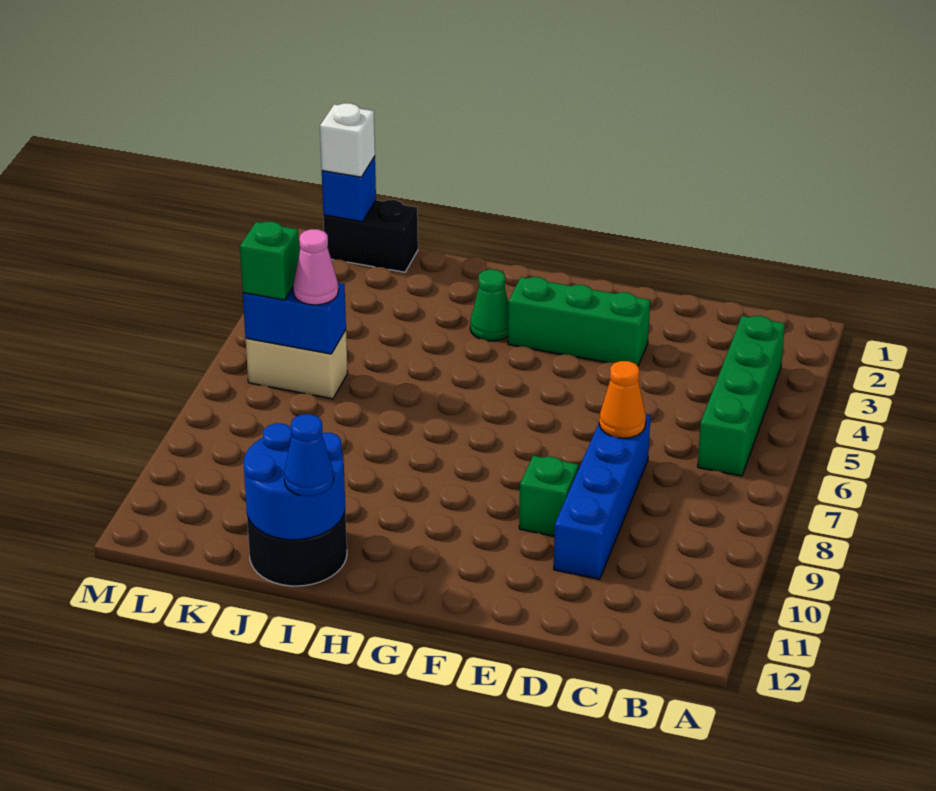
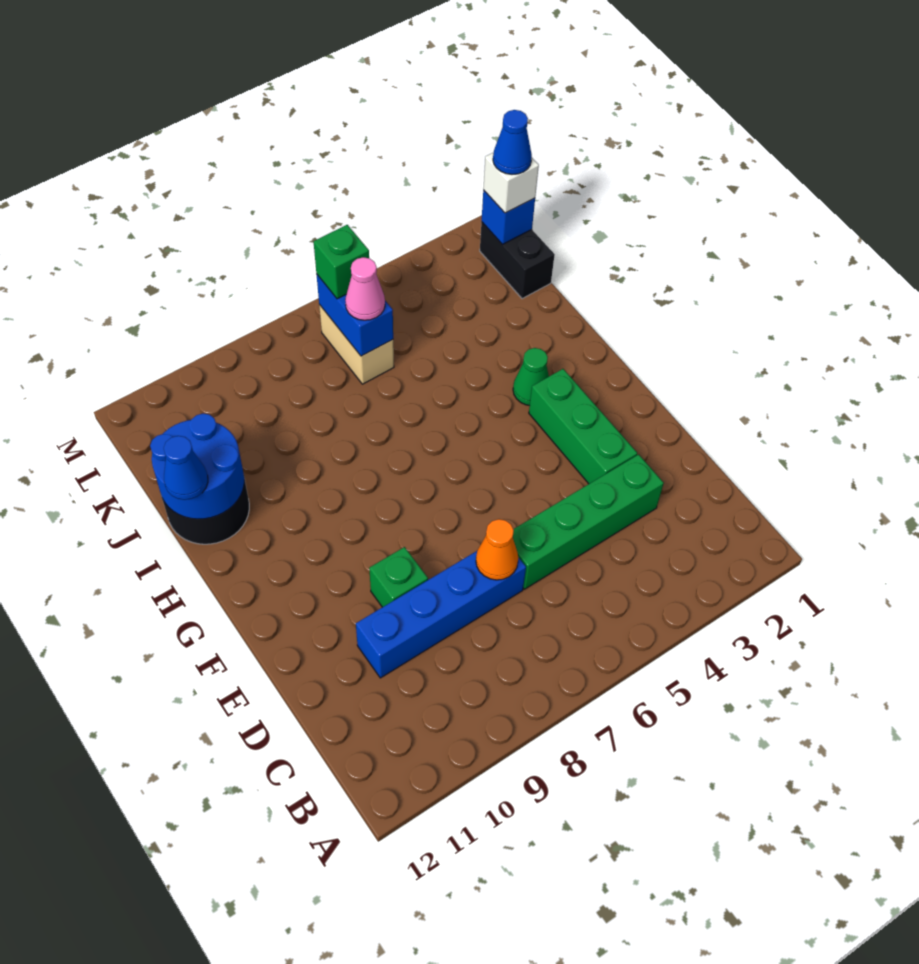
green 1x4 brick [698,316,785,476] -> green 1x4 brick moved to [513,454,664,589]
none -> blue 1x1 cone [493,110,532,174]

